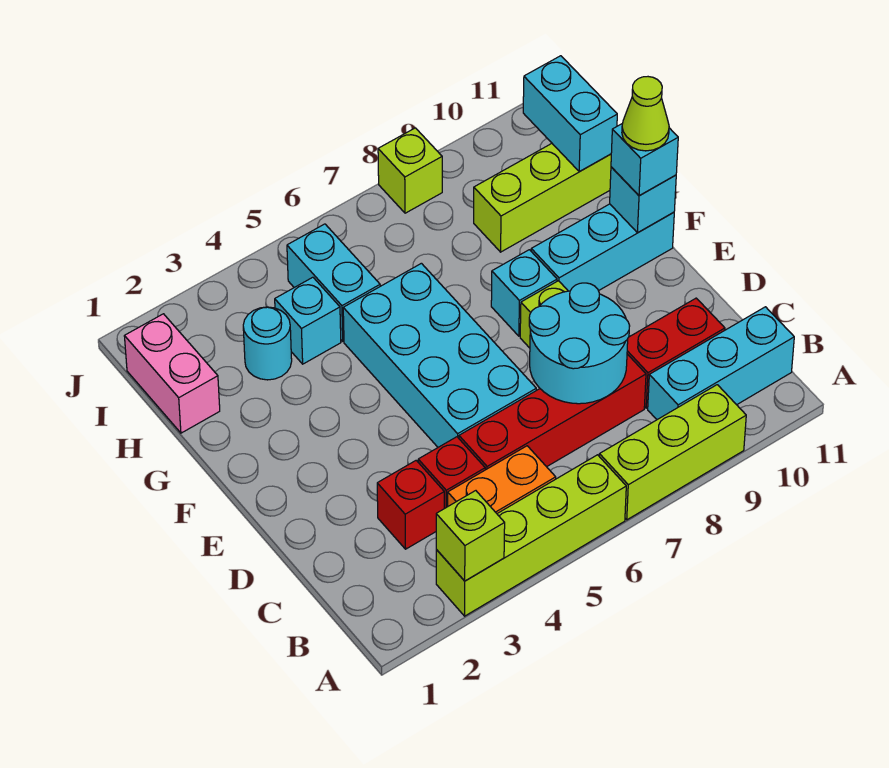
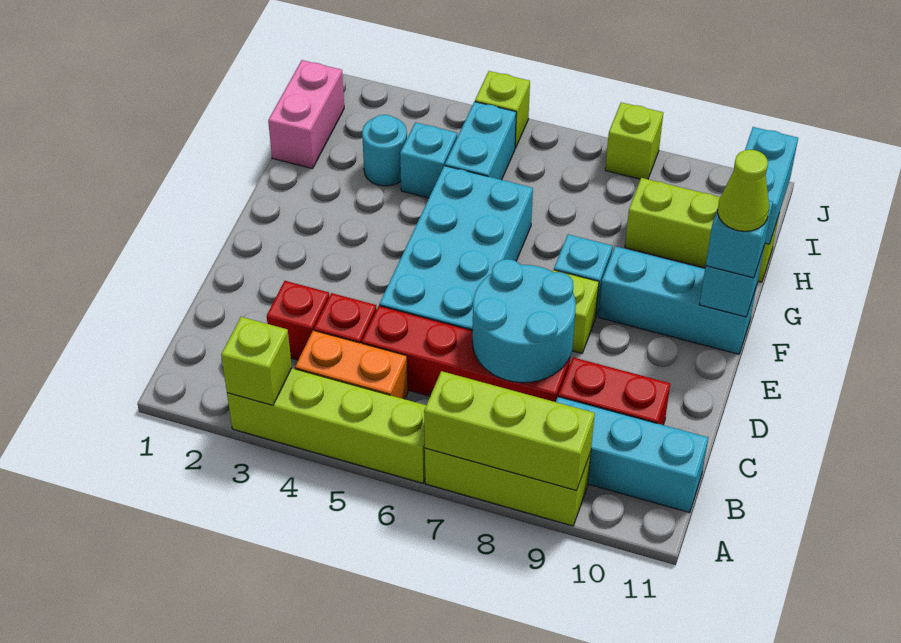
none -> lime 1x3 brick [424,371,595,490]
none -> lime 1x1 brick [475,71,530,148]

